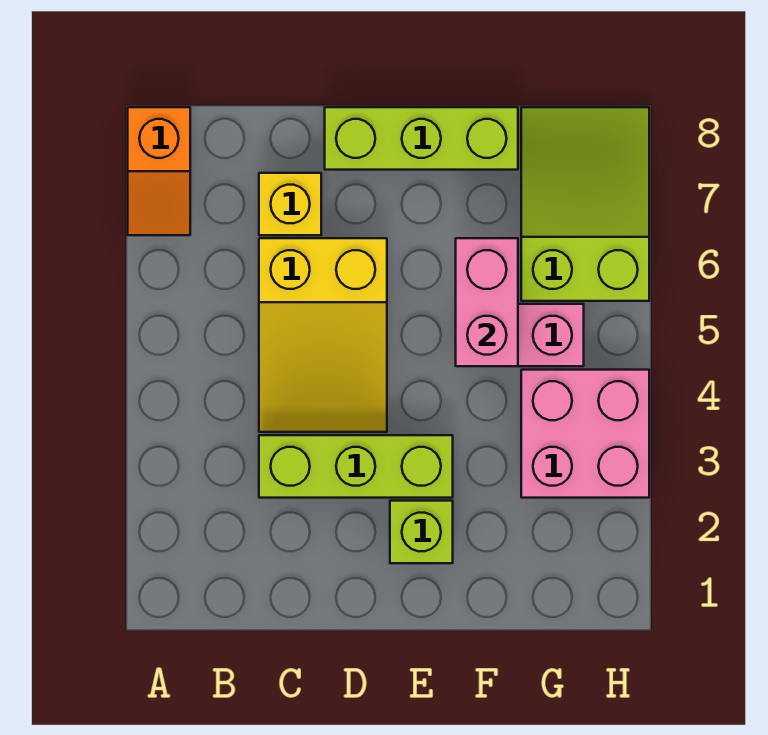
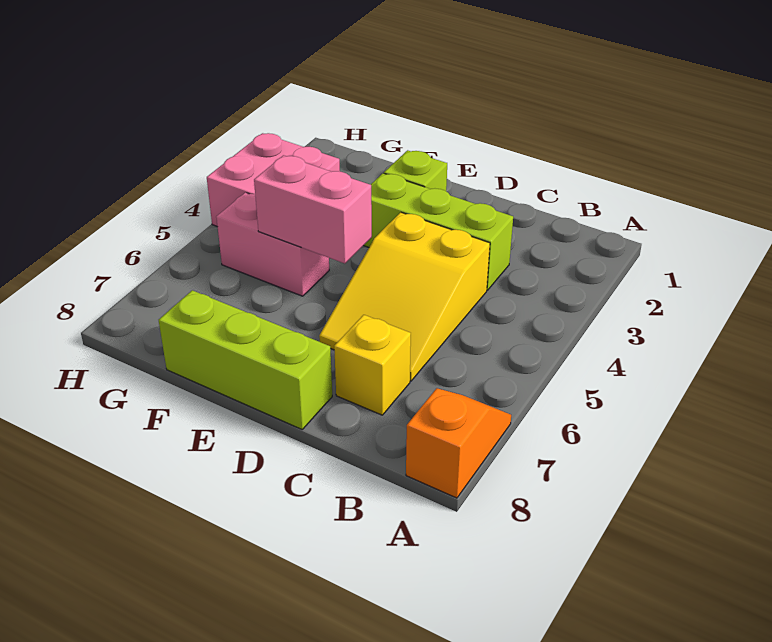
yellow 2x3 slope [259,238,387,432] -> yellow 2x3 slope turned to [319,212,490,381]
pink 1x2 brick [456,238,518,366] -> pink 1x2 brick turned to [254,155,372,264]
lime 2x3 slope [521,107,649,301] -> none

